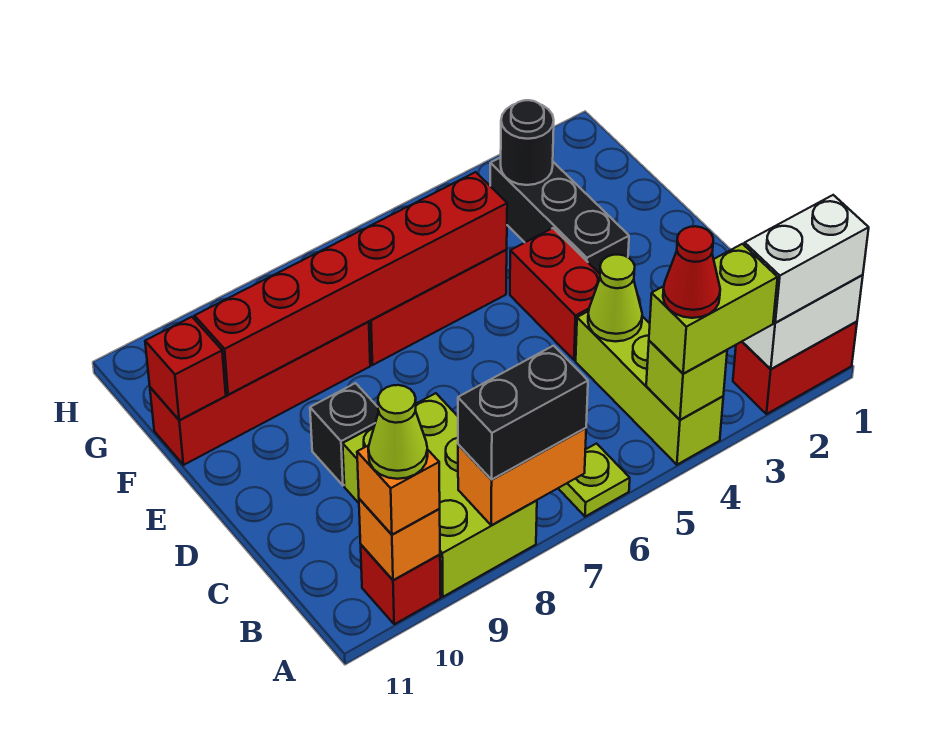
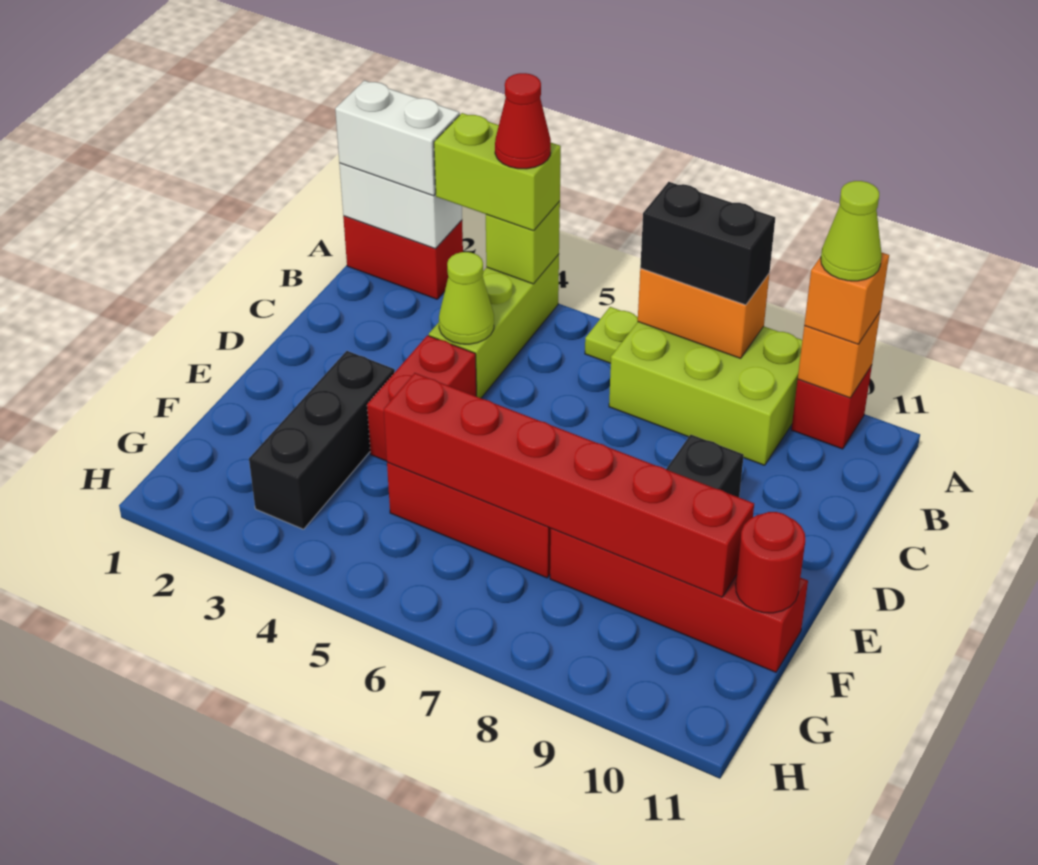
lime 2x3 brick [343,393,537,597] -> lime 2x3 brick turned to [609,322,802,465]
red 1x1 brick [145,317,226,420] -> red 1x1 round brick [736,512,805,613]
black 1x1 round brick [501,100,554,185] -> none

